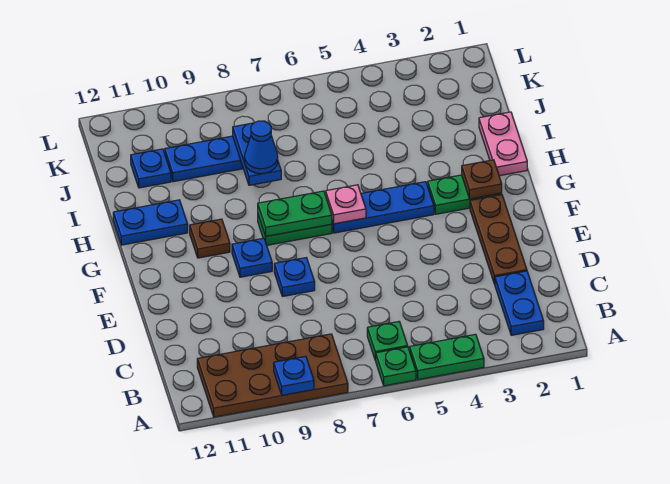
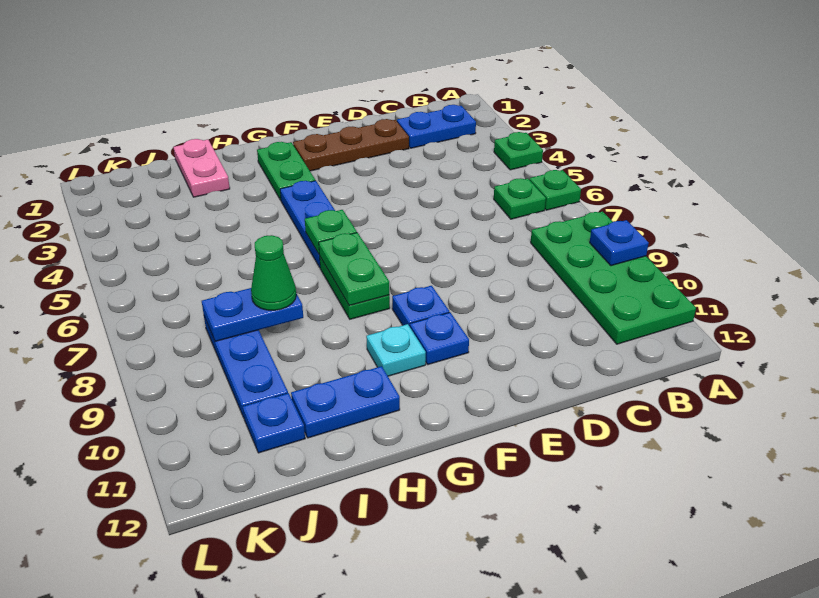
green 1x2 plate [410,334,484,380] -> green 1x1 plate [494,132,543,170]
brown 2x4 plate [197,334,348,417] -> green 2x4 plate [531,211,696,344]
blue 1x1 plate [274,258,315,297] -> blue 1x1 plate moved to [410,312,469,365]
brown 1x1 plate [462,160,502,199] -> none
pink 1x1 plate [326,185,366,224] -> green 1x1 plate [305,210,357,254]
brown 1x1 plate [190,219,230,258] -> cyan 1x1 plate [366,324,426,376]
pink 1x2 plate [479,112,527,176] -> pink 1x2 plate turned to [173,139,230,197]
blue 1x2 plate [113,200,188,245] -> blue 1x2 plate turned to [291,366,400,438]
blue 1x1 cone [244,121,278,174] -> green 1x1 cone [251,235,296,310]

